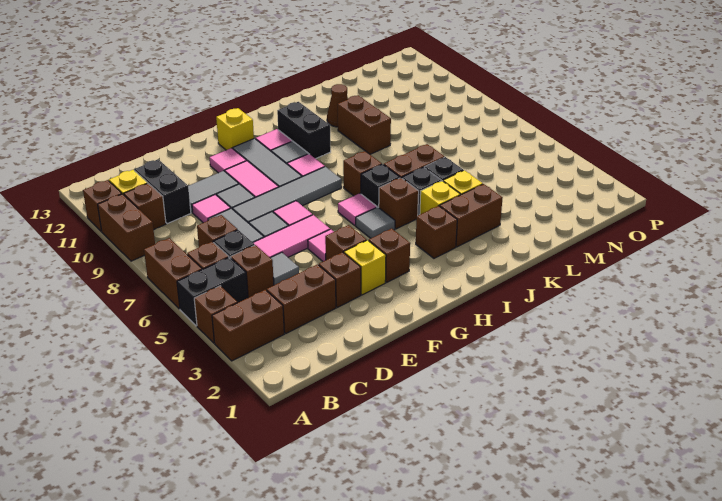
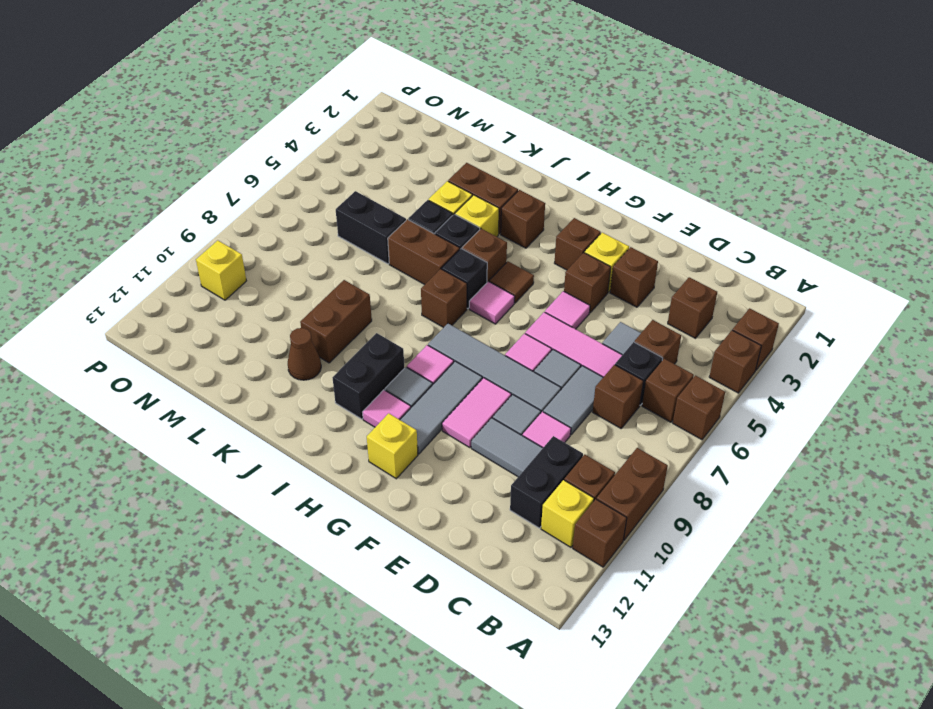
brown 1x2 brick [212,290,284,361] -> brown 1x1 brick [733,308,779,370]
black 1x2 brick [177,257,248,326] -> black 1x2 brick moved to [336,191,406,264]
brown 1x2 brick [144,238,202,309] -> brown 1x1 brick [673,376,725,440]
brown 1x2 brick [267,264,336,333] -> brown 1x1 brick [668,277,717,338]
pink 1x1 tile [210,148,246,173] -> none
grey 1x1 tile [356,207,395,238] -> brown 1x1 tile [489,261,534,303]
none -> yellow 1x1 brick [196,240,246,300]

